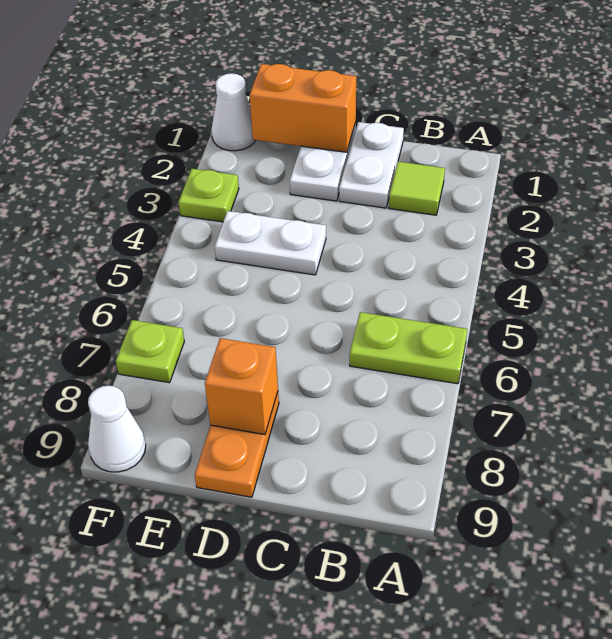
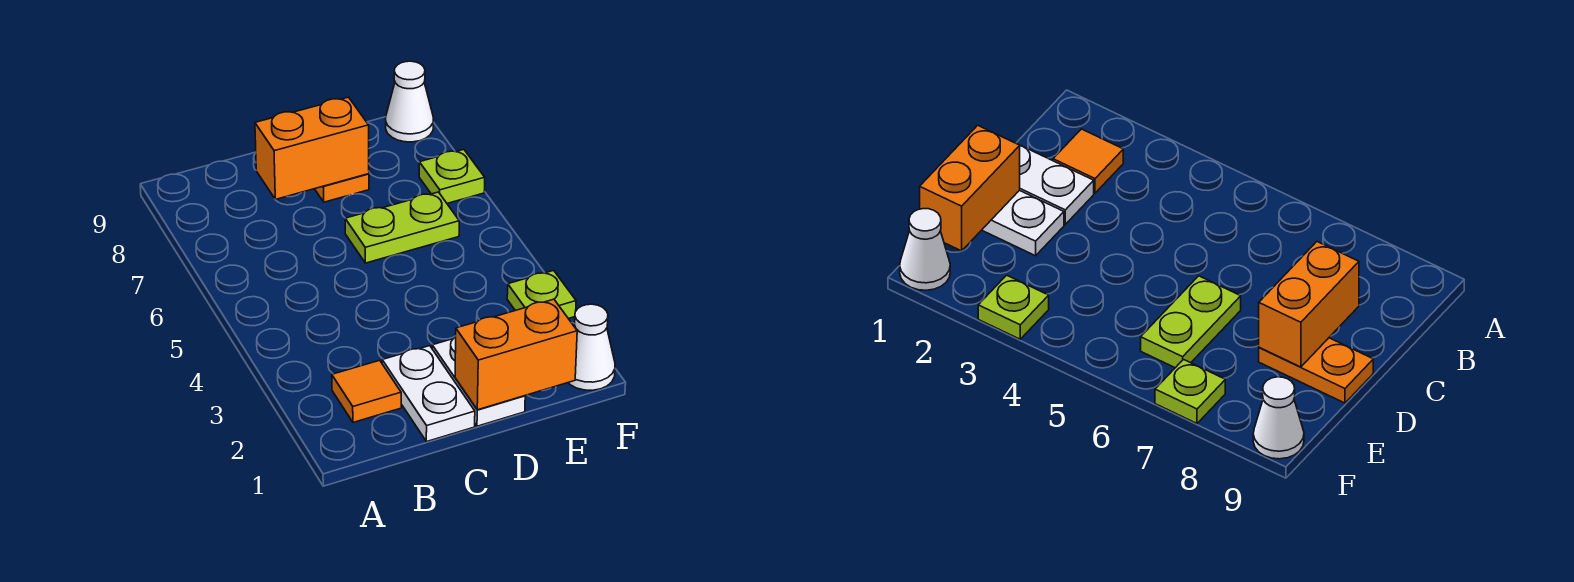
lime 1x2 plate [350,312,467,384] -> lime 1x2 plate moved to [345,192,459,263]
lime 1x1 tile [389,162,445,215] -> orange 1x1 tile [332,360,401,422]
white 1x2 plate [215,211,326,275] -> none
orange 1x1 brick [205,338,278,435] -> orange 1x2 brick [255,97,369,199]

